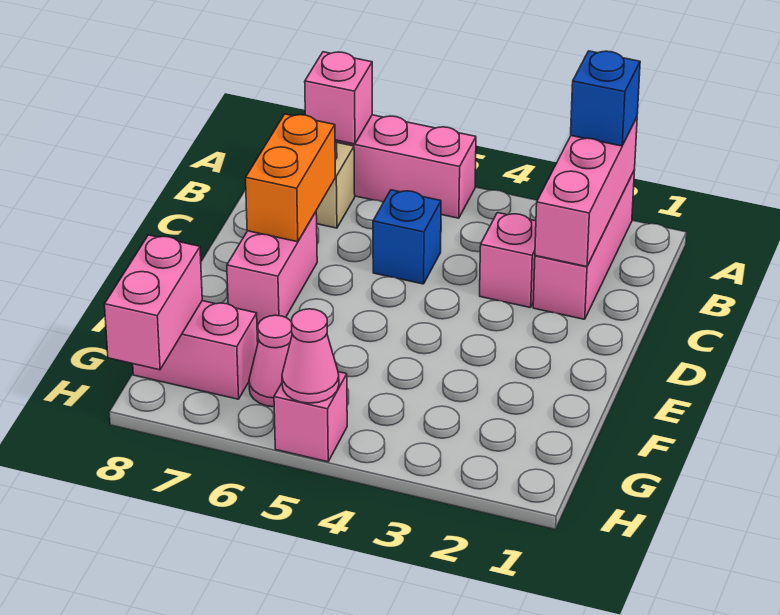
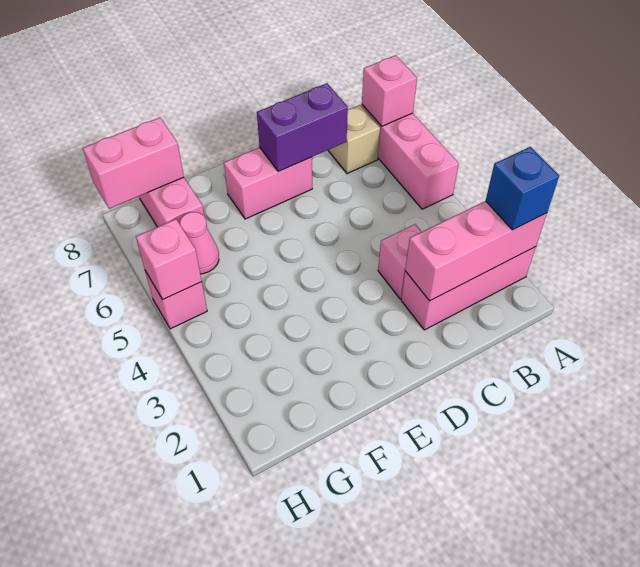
blue 1x1 brick [373,190,441,284] -> none
orange 1x2 brick [246,114,335,242] -> purple 1x2 brick [257,83,348,172]
pink 1x1 cone [282,309,339,403] -> pink 1x1 brick [136,219,202,300]

